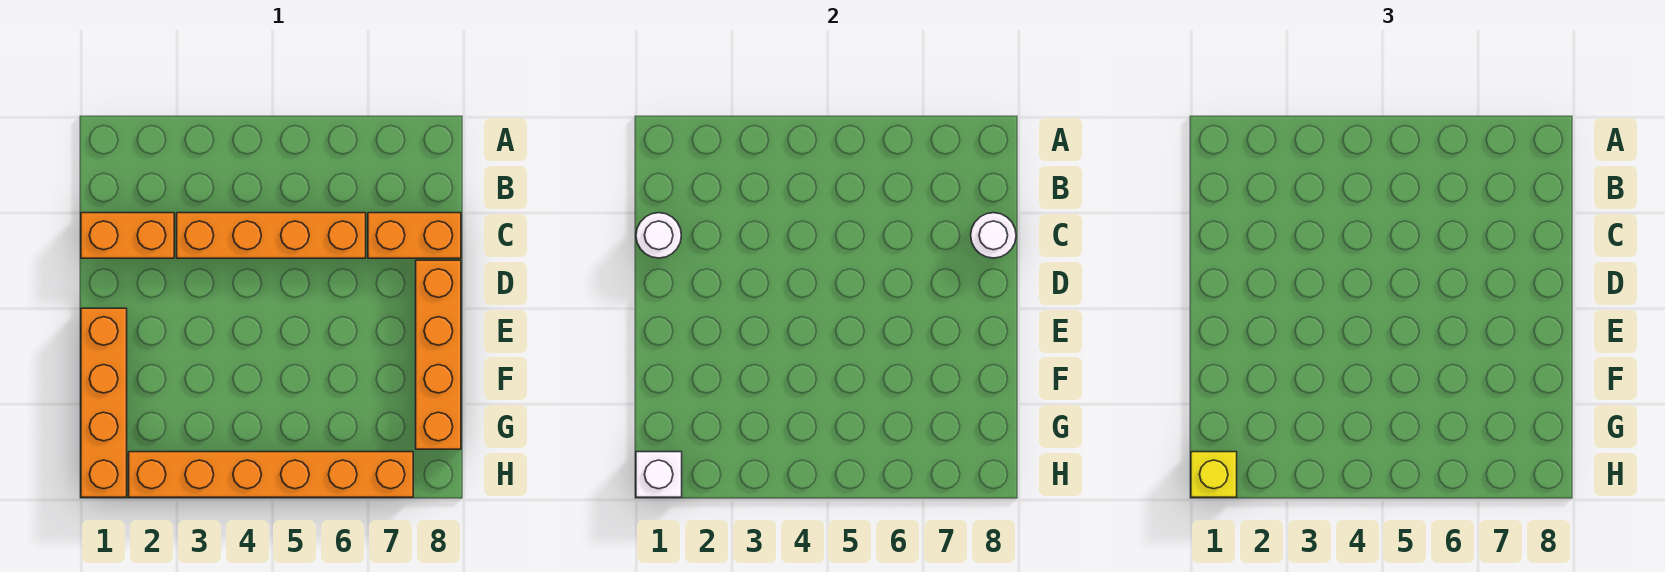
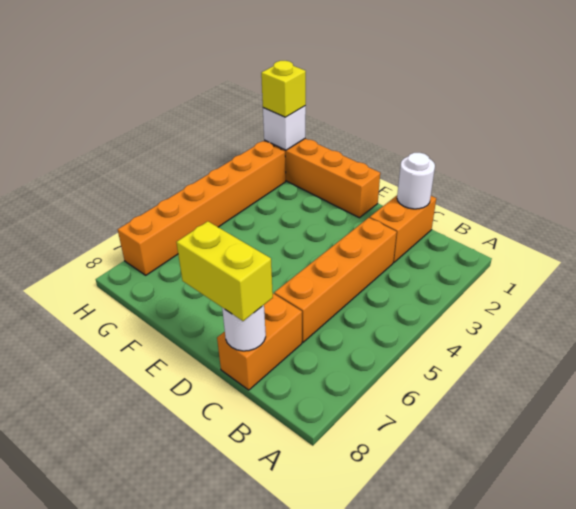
none -> yellow 1x2 brick [176,221,273,321]
orange 1x4 brick [416,260,461,449] -> none

